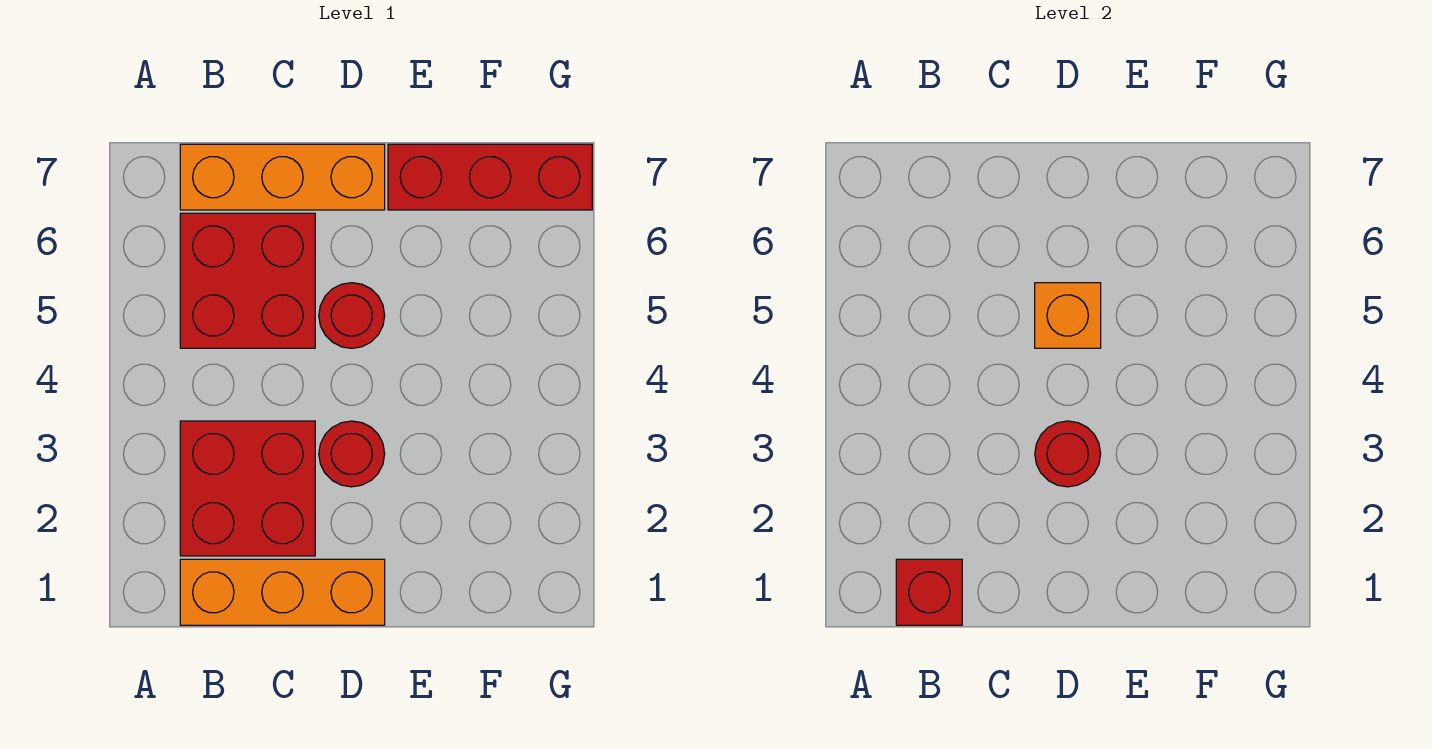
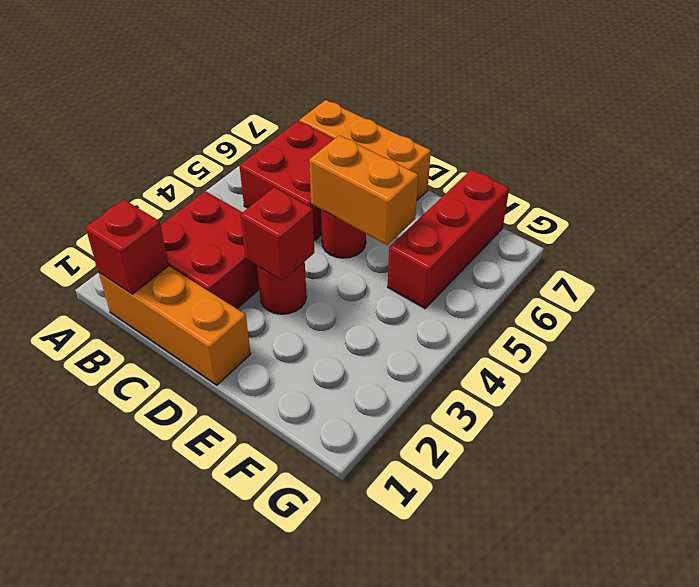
red 1x1 round brick [1035,421,1101,487] -> red 1x1 brick [240,187,314,281]
orange 1x1 brick [1035,283,1101,348] -> orange 1x2 brick [309,135,418,245]
red 1x3 brick [388,144,592,210] -> red 1x3 brick turned to [388,170,509,308]

